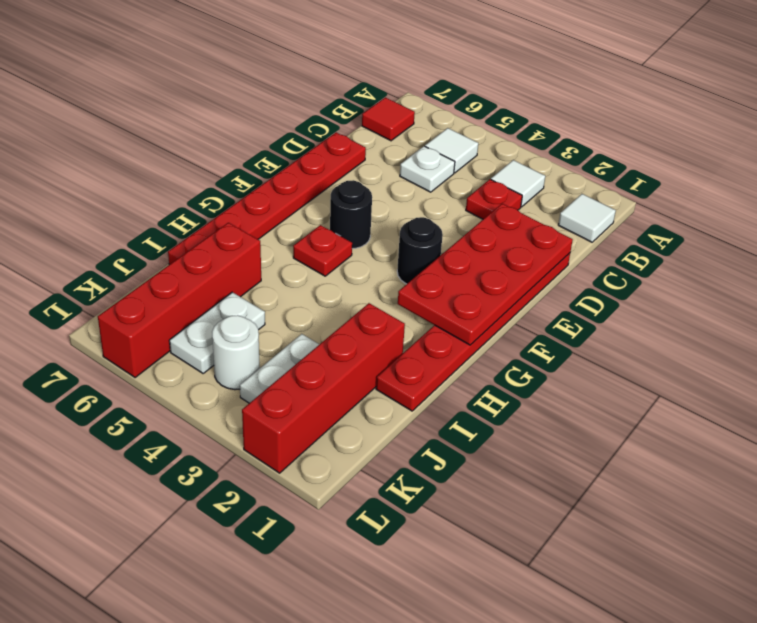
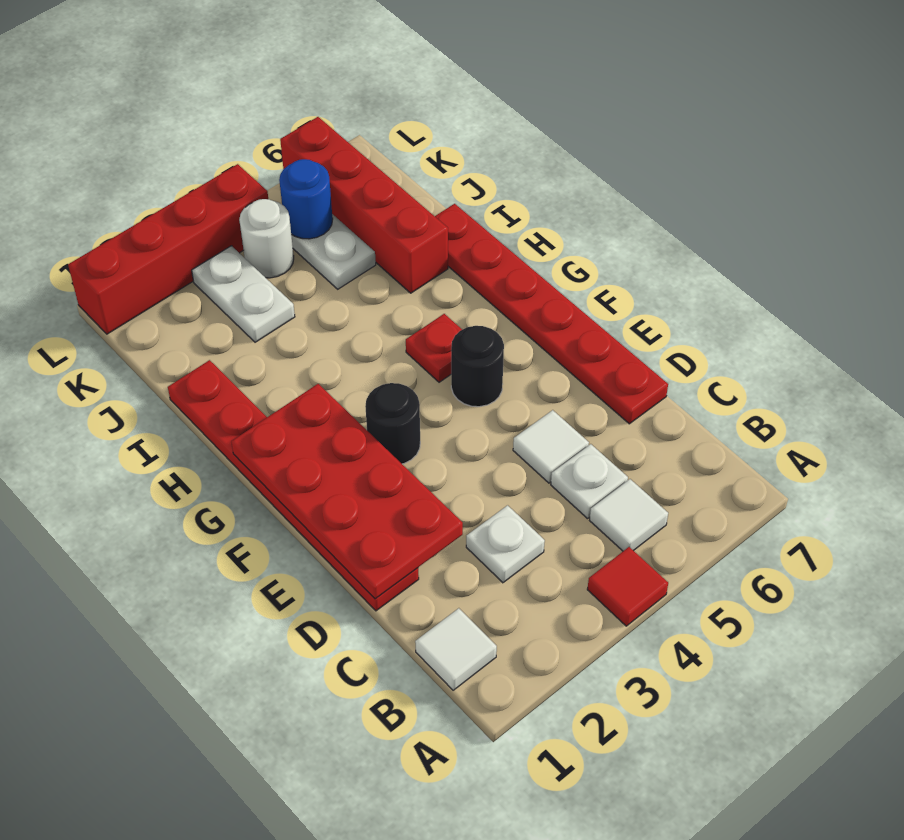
white 1x1 tile [491,160,545,207] -> white 1x1 tile moved to [513,410,589,483]
red 1x1 tile [362,97,415,141] -> red 1x1 tile moved to [587,547,668,626]
red 1x1 plate [466,179,522,219] -> white 1x1 plate [466,505,545,583]
red 1x4 brick [242,303,405,473] -> red 1x4 brick turned to [68,164,268,334]
none -> blue 1x1 round brick [279,159,333,239]

